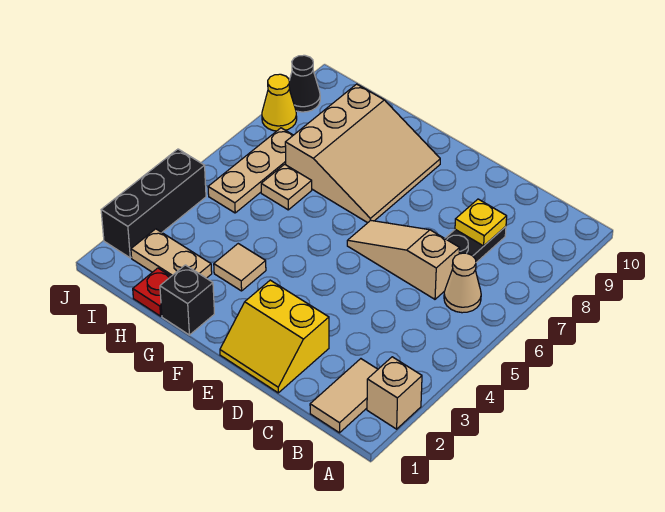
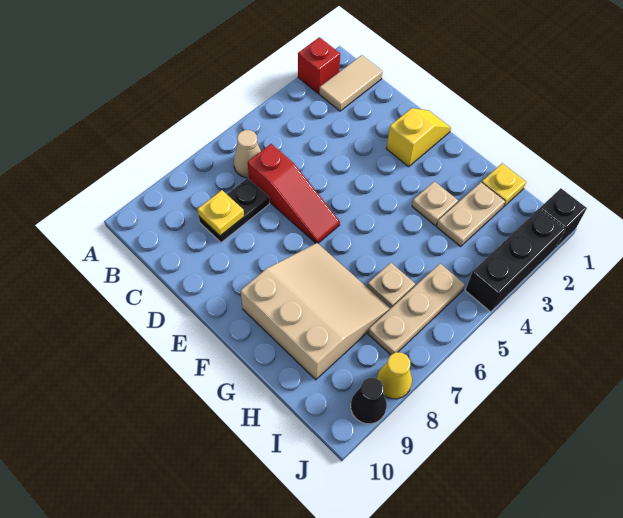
tan 1x1 brick [367,357,422,429] -> red 1x1 brick [298,37,340,93]
tan 1x3 slope [347,220,460,299] -> red 1x3 slope [248,144,340,243]
yellow 2x2 slope [220,280,329,393] -> yellow 1x2 slope [386,108,451,167]
tan 3x3 slope [285,84,440,223] -> tan 3x3 slope turned to [240,243,390,380]
black 1x1 brick [160,265,214,335] -> black 1x1 brick moved to [540,188,587,248]
tan 1x1 tile [214,244,266,291] -> tan 1x1 plate [412,181,458,225]
red 1x1 plate [133,268,171,316] -> yellow 1x1 plate [482,163,526,207]
tan 1x2 plate [131,229,212,278] -> tan 1x2 plate turned to [437,182,505,247]

